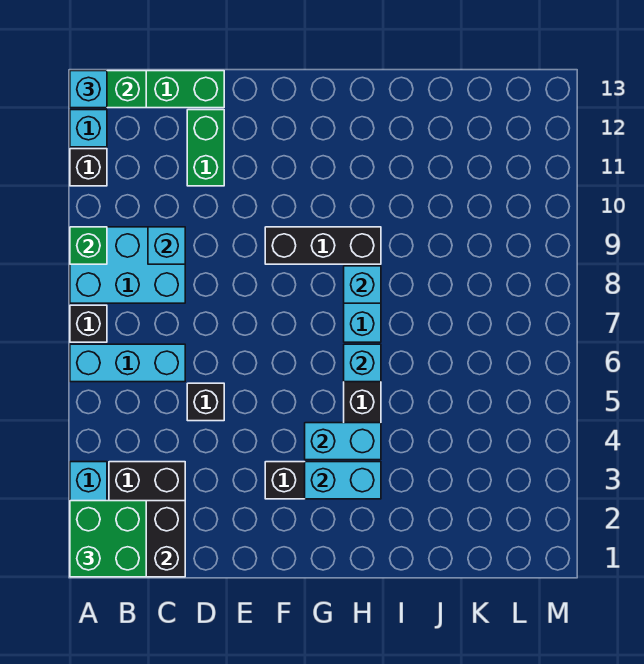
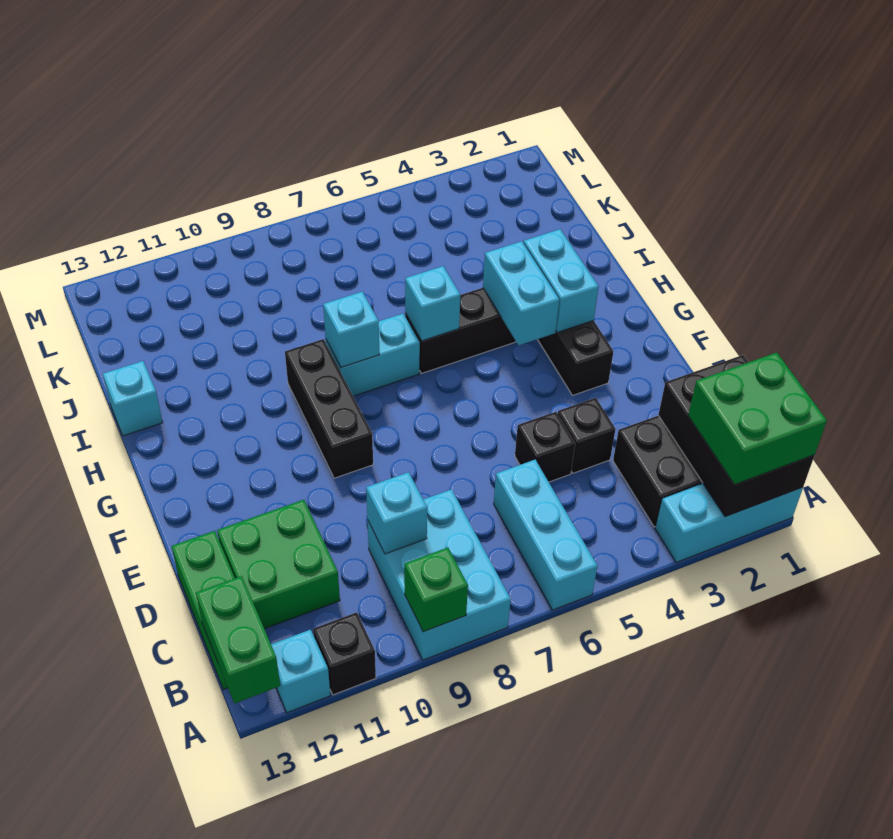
black 1x1 brick [70,305,107,342] -> black 1x1 brick moved to [558,398,616,473]
cyan 1x1 brick [70,71,107,108] -> cyan 1x1 brick moved to [103,361,163,436]
green 1x2 brick [187,110,224,186] -> green 2x2 brick [217,500,340,629]

